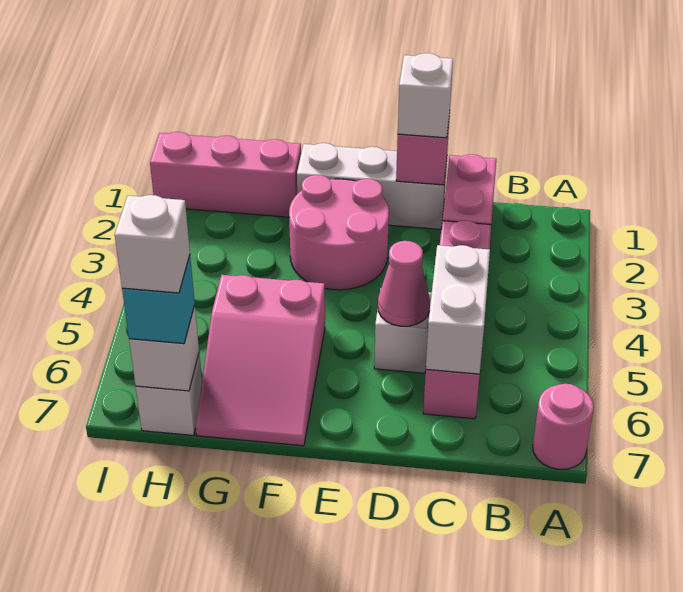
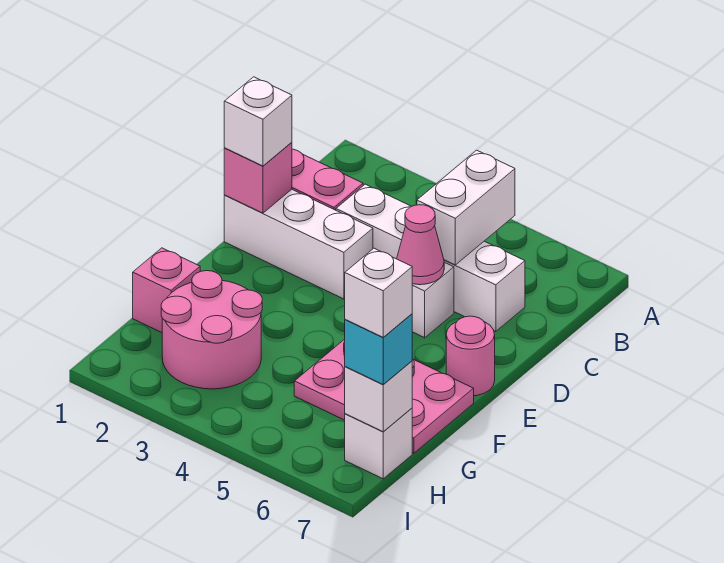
pink 1x1 round brick [533,384,594,470] -> pink 1x1 round brick moved to [446,316,495,396]
pink 1x4 brick [423,221,491,419] -> white 1x4 brick [336,184,525,332]
white 1x2 brick [426,245,490,374] -> white 1x2 brick turned to [417,150,515,265]
white 1x3 brick [297,143,447,229] -> white 1x3 brick turned to [224,190,373,299]
pink 2x2 round brick [289,175,389,290] -> pink 2x2 round brick moved to [161,271,262,389]
pink 2x3 slope [196,275,325,446] -> pink 2x3 plate [294,339,474,453]
pink 1x3 brick [150,132,301,217] -> pink 1x1 brick [133,248,200,333]

